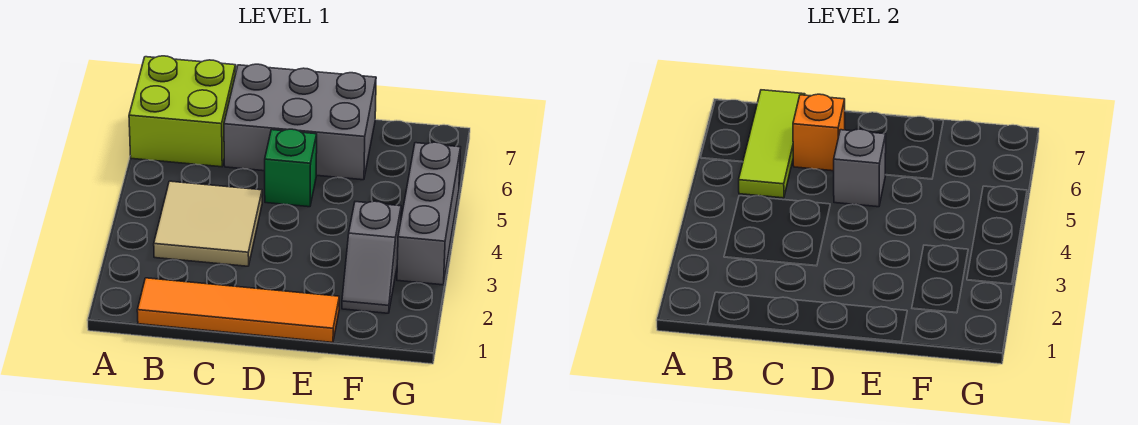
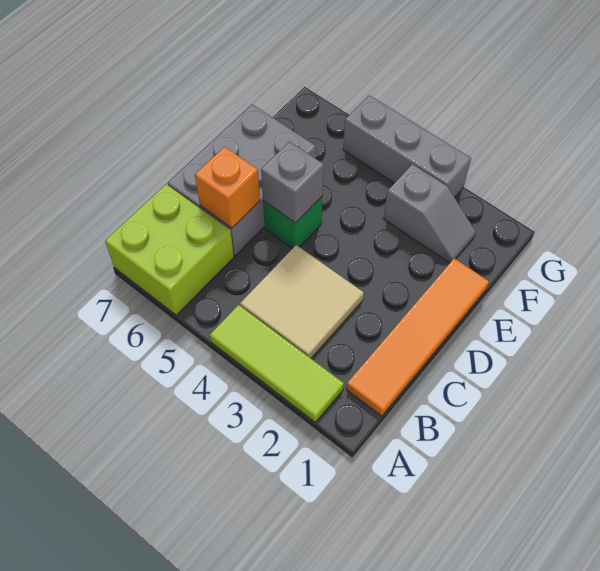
lime 1x3 tile [739,90,805,198] -> lime 1x3 tile moved to [210,305,344,422]

